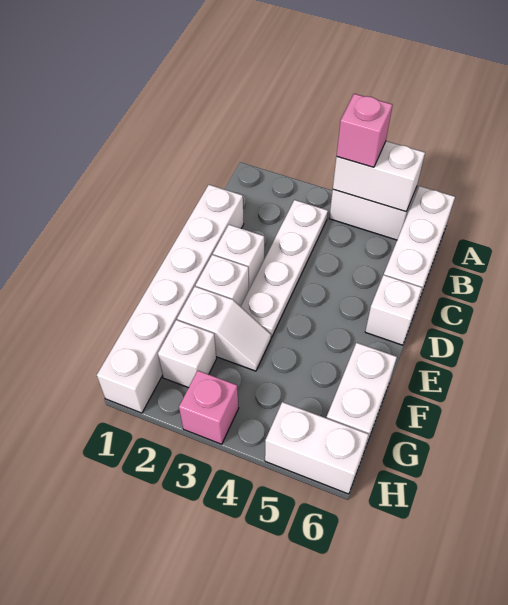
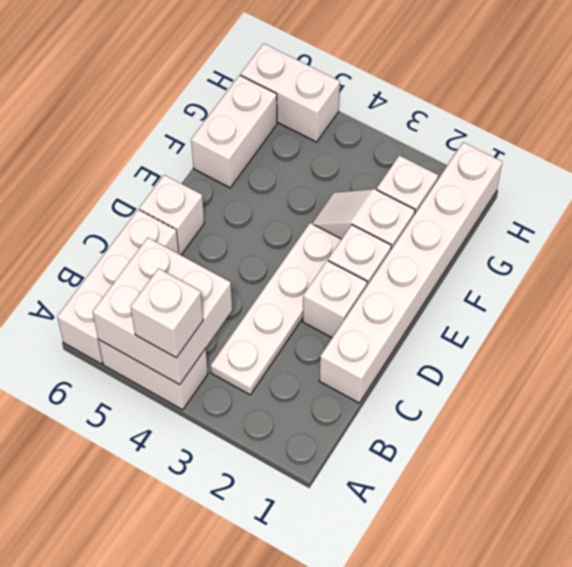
white 1x2 brick [333,141,425,212] -> white 2x2 brick [93,238,232,385]
pink 1x1 brick [337,94,392,167] -> white 1x1 brick [131,268,203,358]
pink 1x1 brick [179,371,239,444] -> none

